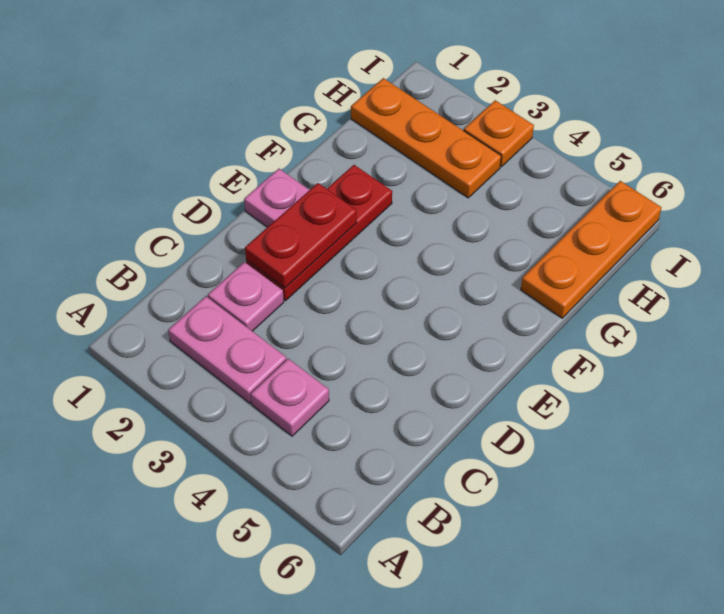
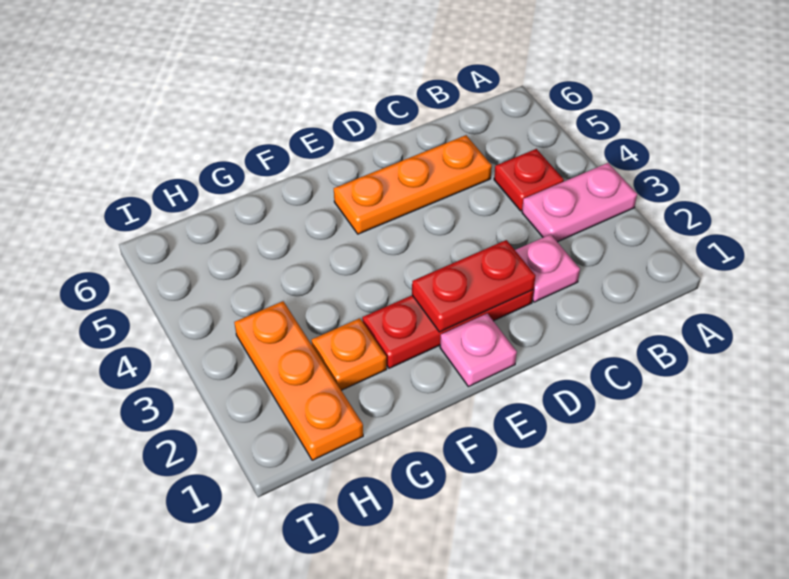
pink 1x2 plate [168,296,286,403] -> pink 1x2 plate turned to [522,163,637,242]
pink 1x1 plate [251,359,329,436] -> red 1x1 plate [494,149,564,211]
orange 1x3 plate [521,181,661,318] -> orange 1x3 plate moved to [334,135,492,234]
orange 1x1 plate [464,100,534,167] -> orange 1x1 plate moved to [312,318,387,390]

